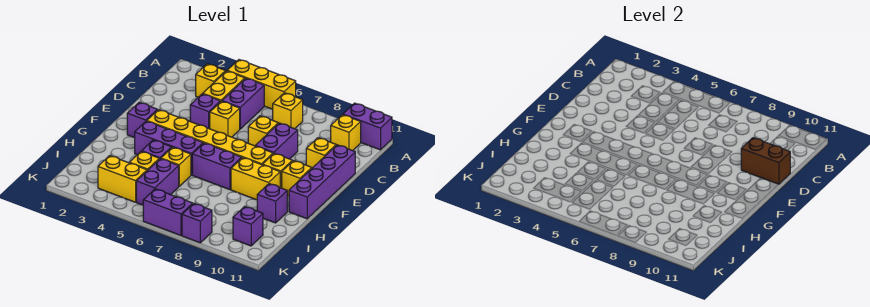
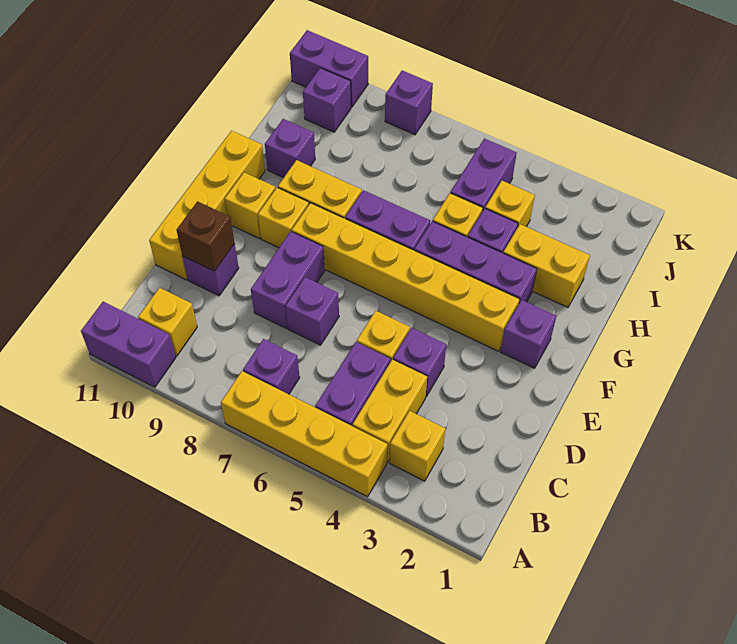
yellow 1x3 brick [227,60,296,109] -> yellow 1x4 brick [221,371,387,497]
yellow 1x1 brick [273,93,303,129] -> purple 1x1 brick [243,339,300,394]
yellow 1x1 brick [248,116,278,146] -> purple 1x1 brick [286,277,339,345]
yellow 1x1 brick [306,138,336,168] -> purple 1x1 brick [183,244,239,296]
brown 1x2 brick [741,138,790,184] -> brown 1x1 brick [176,202,235,271]
purple 1x4 brick [289,145,355,219] -> yellow 1x4 brick [149,131,265,280]
yellow 1x2 brick [98,156,147,202] -> yellow 1x2 brick moved to [503,224,590,307]
purple 1x2 brick [143,189,193,236] -> purple 1x2 brick moved to [290,30,368,107]

